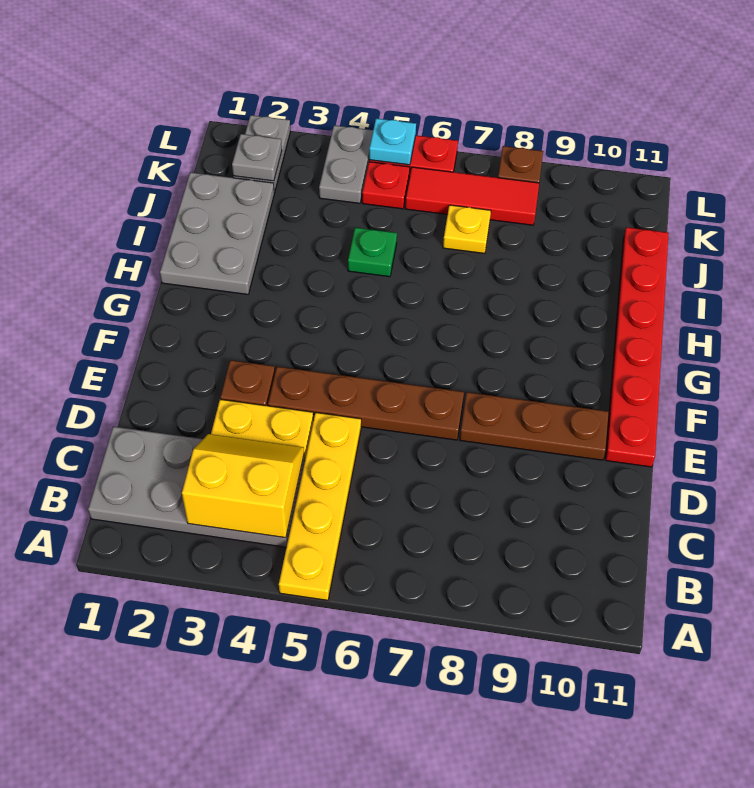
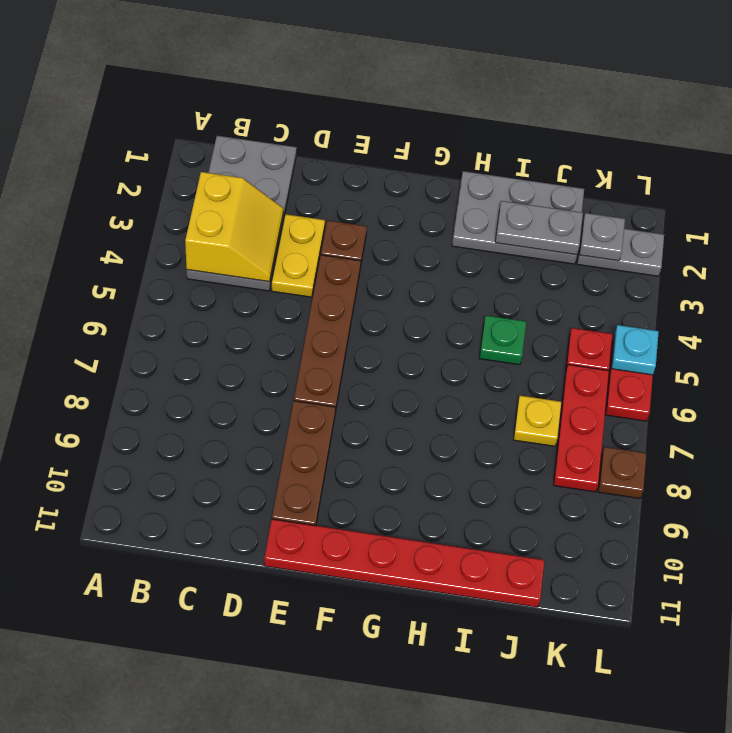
yellow 1x4 plate [279,413,361,600] -> none
grey 1x2 plate [319,125,373,203] -> grey 1x2 plate moved to [495,201,583,255]
red 1x3 tile [405,167,539,225] -> red 1x3 plate [553,365,609,492]

